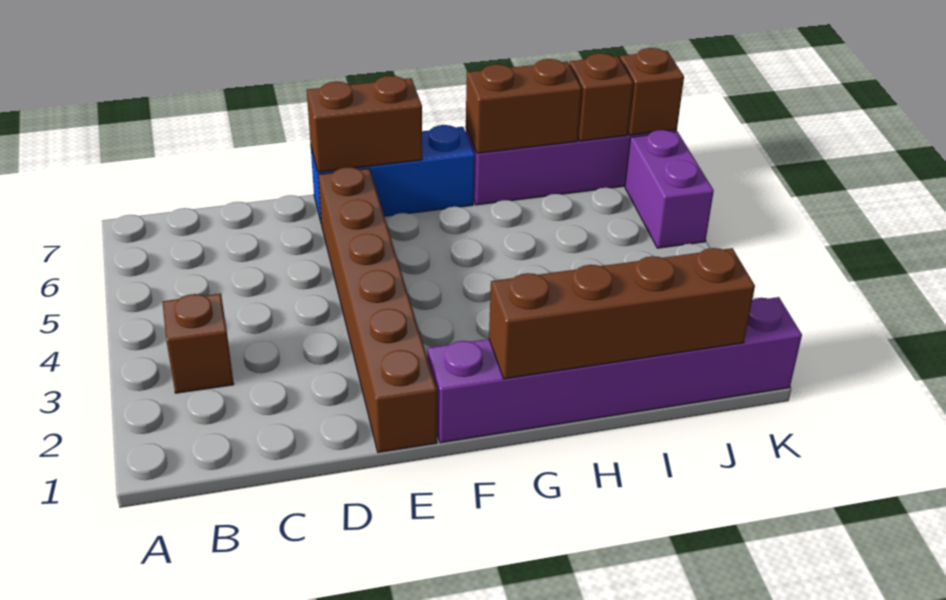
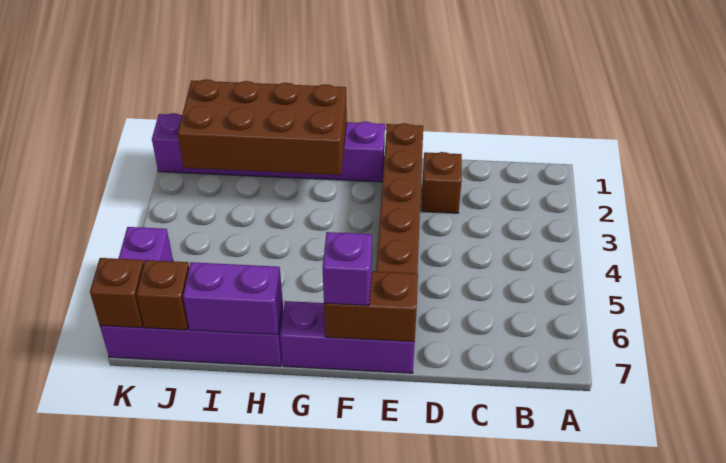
brown 1x1 brick [163,294,234,393] -> brown 1x1 brick moved to [421,152,462,213]
blue 1x3 brick [311,125,475,221] -> purple 1x3 brick [280,301,415,373]
none -> purple 1x1 brick [322,232,372,306]
brown 1x4 brick [489,248,755,379] -> brown 2x4 brick [178,79,347,175]
brown 1x2 brick [466,59,581,153] -> purple 1x2 brick [183,262,283,335]

